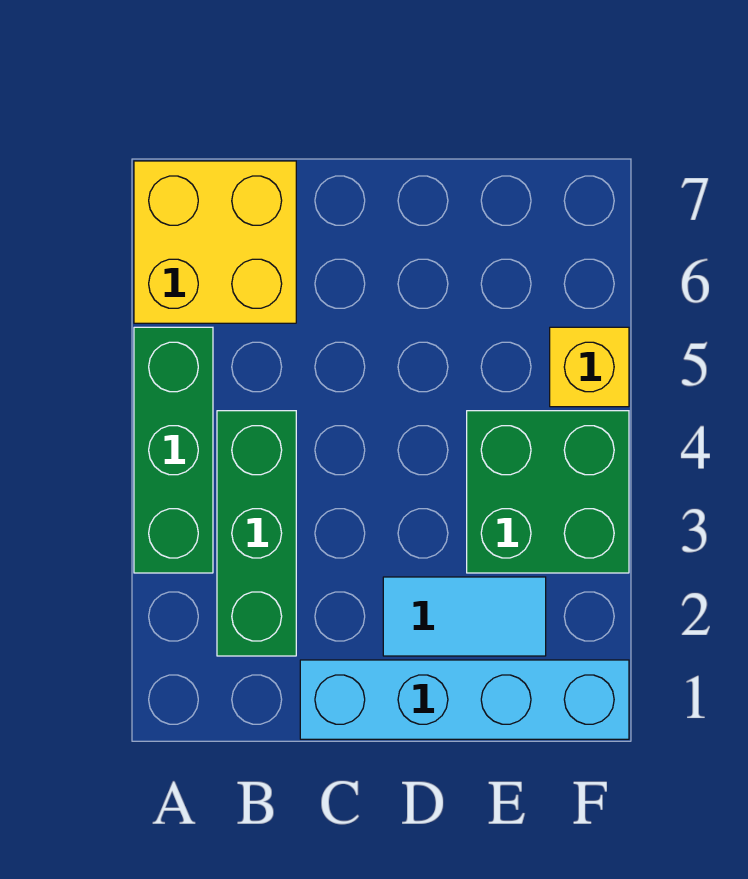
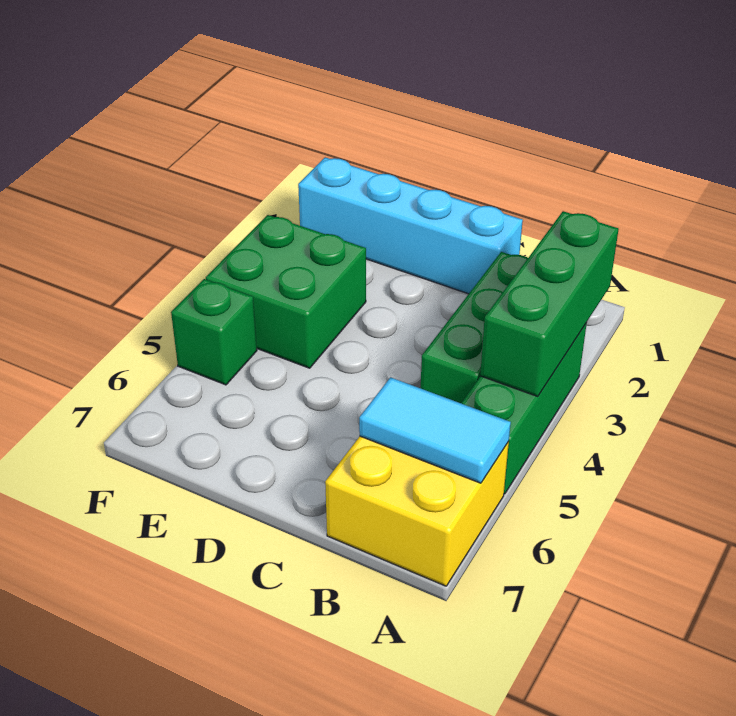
none -> green 1x3 brick [480,211,619,397]
cyan 1x2 tile [383,577,546,656] -> cyan 1x2 tile moved to [359,377,511,483]
yellow 1x1 brick [550,327,629,407] -> green 1x1 brick [171,279,257,385]

